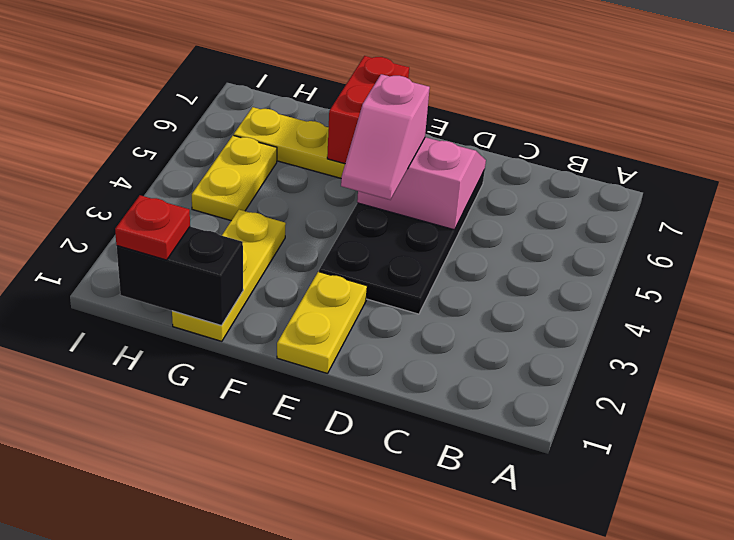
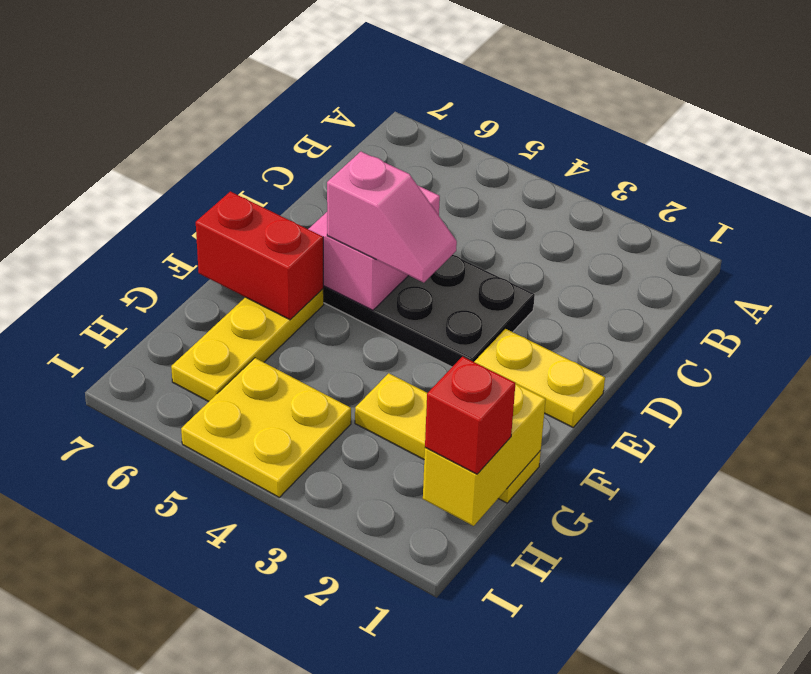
black 1x2 brick [117,227,243,326] -> yellow 1x2 brick [423,384,546,526]
red 1x1 plate [115,195,190,260] -> red 1x1 brick [425,357,515,474]
yellow 1x2 plate [192,135,277,221] -> yellow 2x2 plate [181,358,351,497]

